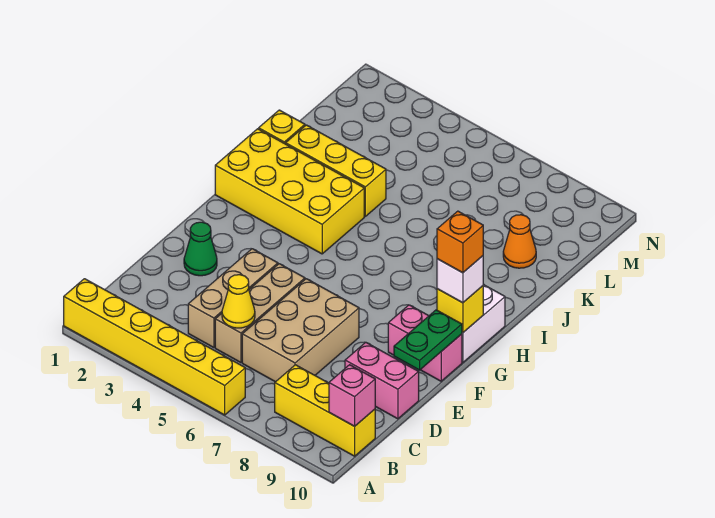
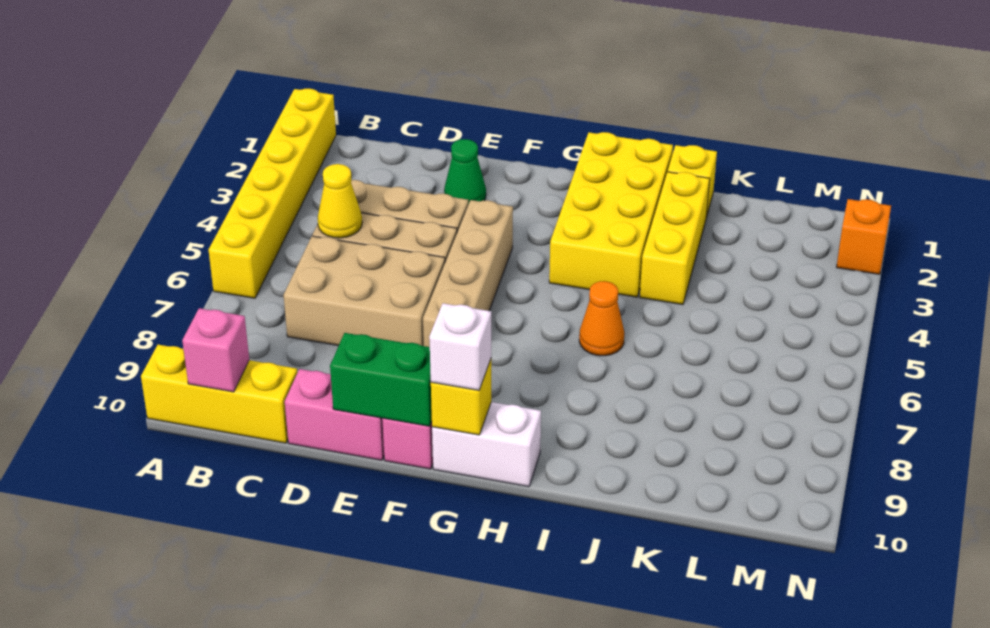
yellow 1x3 brick [275,365,375,456] -> yellow 1x3 brick turned to [141,345,297,443]
pink 1x2 brick [345,342,419,419] -> pink 1x2 brick turned to [285,369,384,460]
green 1x2 plate [394,310,462,370] -> green 1x2 brick [330,333,432,426]
none -> tan 1x4 brick [423,200,513,347]
orange 1x1 brick [437,211,483,273] -> orange 1x1 brick moved to [837,199,891,274]
orange 1x1 cone [503,215,536,268] -> orange 1x1 cone moved to [579,281,624,356]

